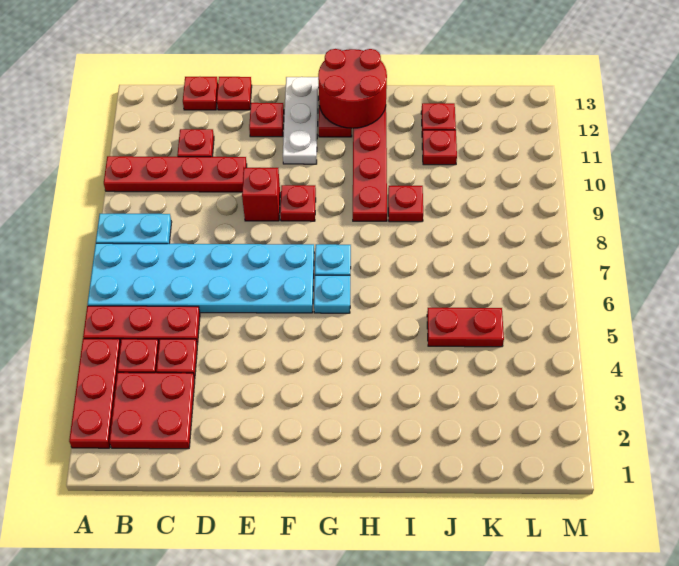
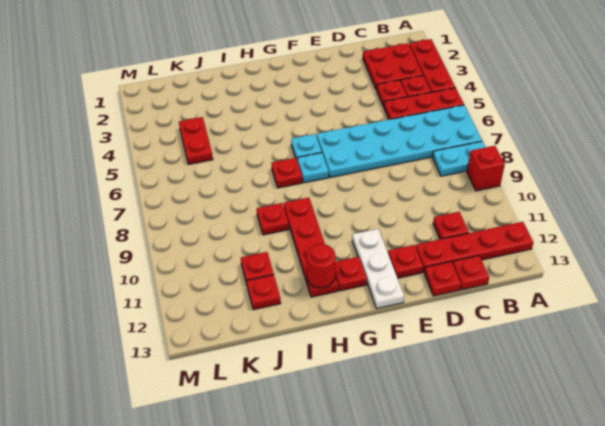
red 1x4 plate [104,156,247,192] -> red 1x4 plate moved to [416,222,533,272]
red 1x1 brick [242,168,280,221] -> red 1x1 brick moved to [467,146,505,191]
red 1x1 plate [280,185,316,221] -> red 1x1 plate moved to [271,158,303,188]
red 2x2 round brick [318,49,387,129] -> red 1x1 round brick [306,244,335,288]
red 1x2 plate [427,308,504,347] -> red 1x2 plate turned to [179,117,213,165]

